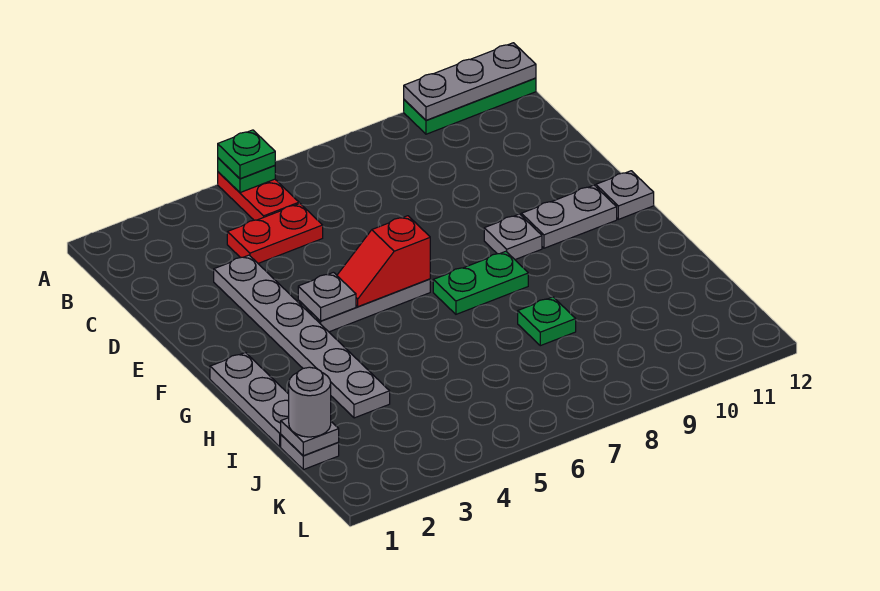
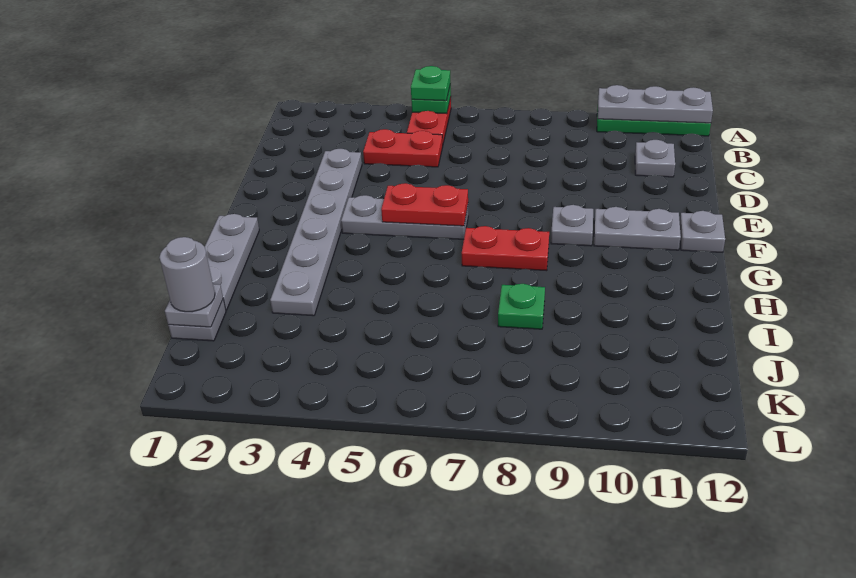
grey 1x1 plate [298,272,356,321] -> grey 1x1 plate moved to [635,140,675,177]
red 1x2 slope [337,216,430,307] -> red 1x2 plate [381,183,468,226]
green 1x2 plate [433,251,528,314] -> red 1x2 plate [462,226,549,271]

